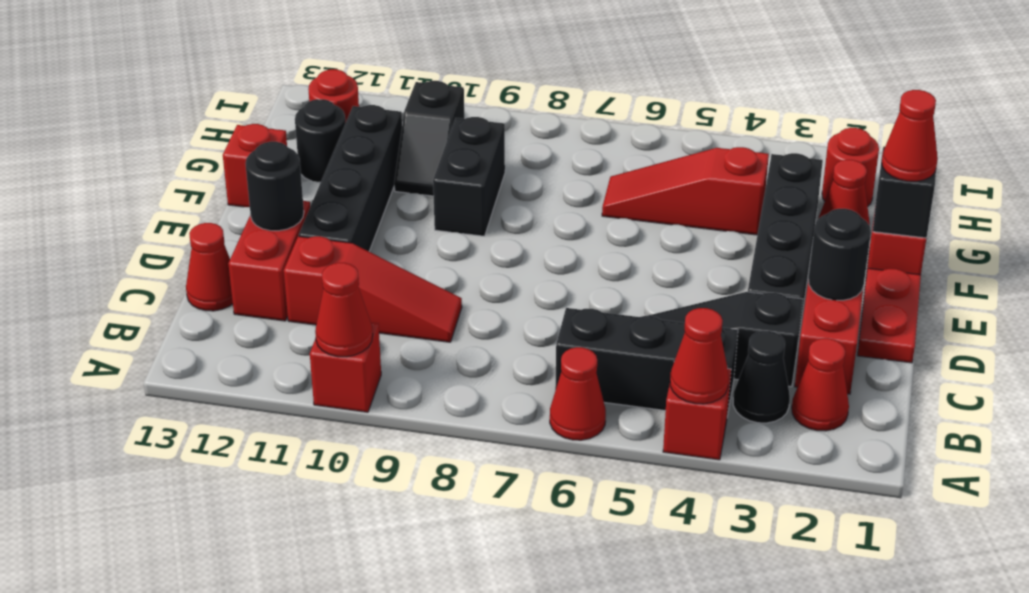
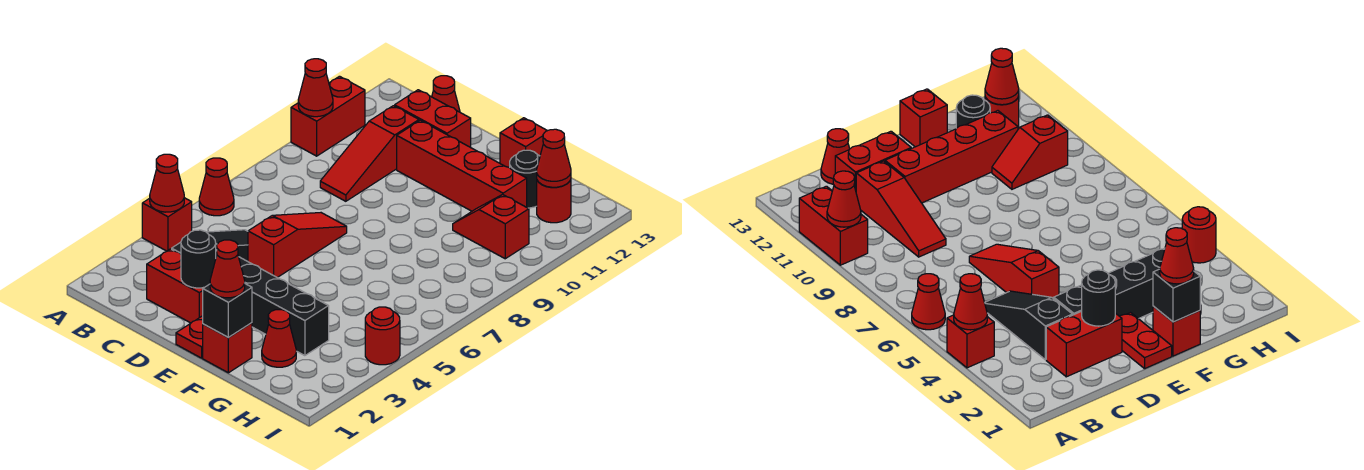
red 1x1 brick [310,323,381,412] -> red 1x2 brick [291,76,365,156]
red 1x1 cone [792,338,849,431] -> red 1x1 cone moved to [537,129,571,187]
black 1x1 cone [733,331,790,423] -> none
black 1x3 brick [555,308,738,416] -> none
red 1x2 plate [857,268,921,363] -> red 1x2 plate turned to [176,316,203,358]
black 1x4 brick [299,105,402,251] -> red 1x4 brick [397,120,527,211]
black 1x1 round brick [245,142,304,231] -> none
black 1x2 brick [433,117,505,236] -> none
red 1x3 slope [602,147,769,235] -> red 1x3 slope moved to [248,213,347,278]
black 1x2 slope [394,81,464,196] -> red 1x2 slope [453,195,529,259]
red 1x1 round brick [822,128,879,206] -> red 1x1 round brick moved to [365,307,400,365]

